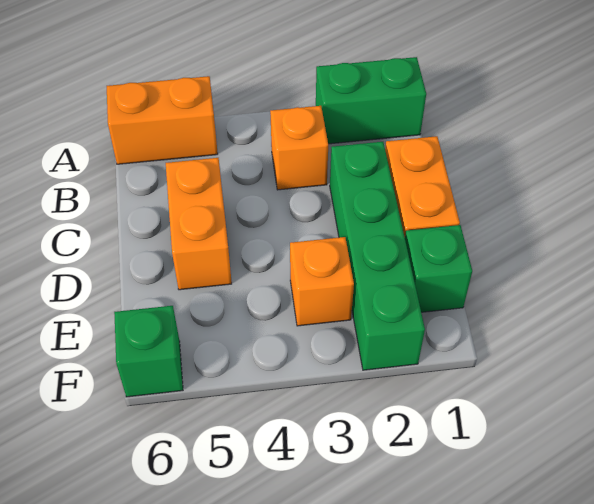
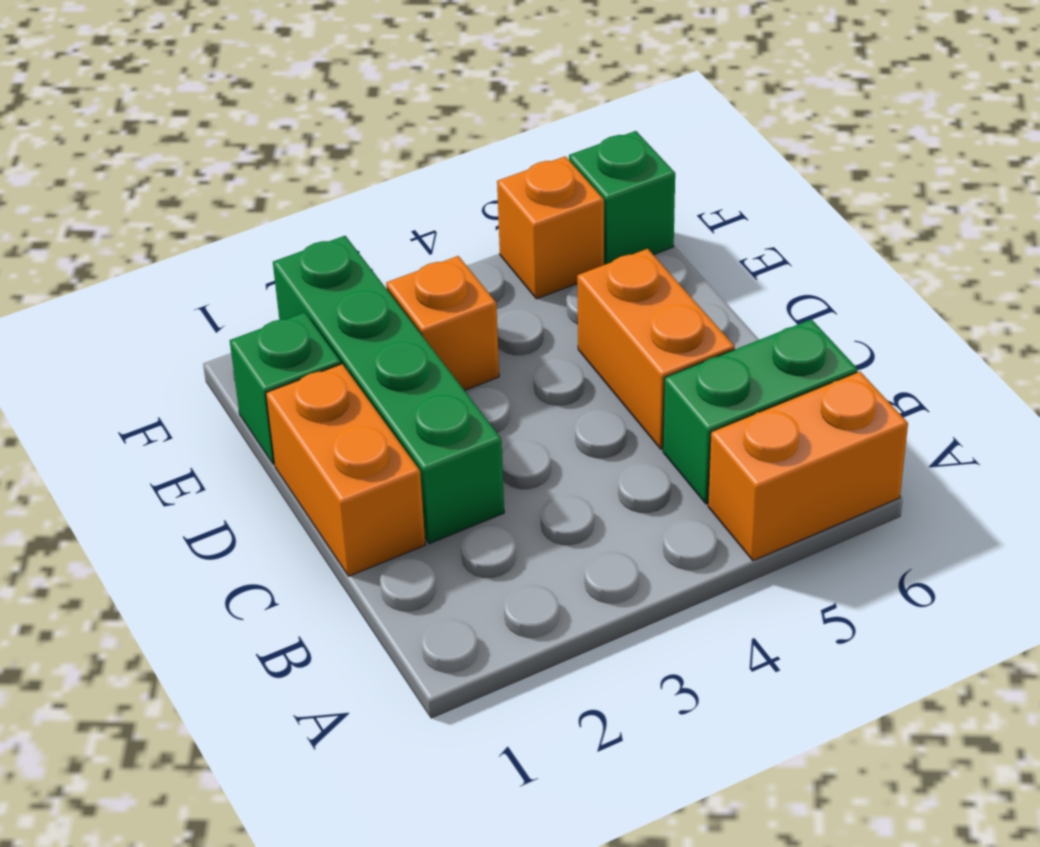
green 1x2 brick [316,57,426,144] -> green 1x2 brick moved to [663,319,858,504]
orange 1x1 brick [270,106,328,190] -> orange 1x1 brick moved to [497,156,604,299]

